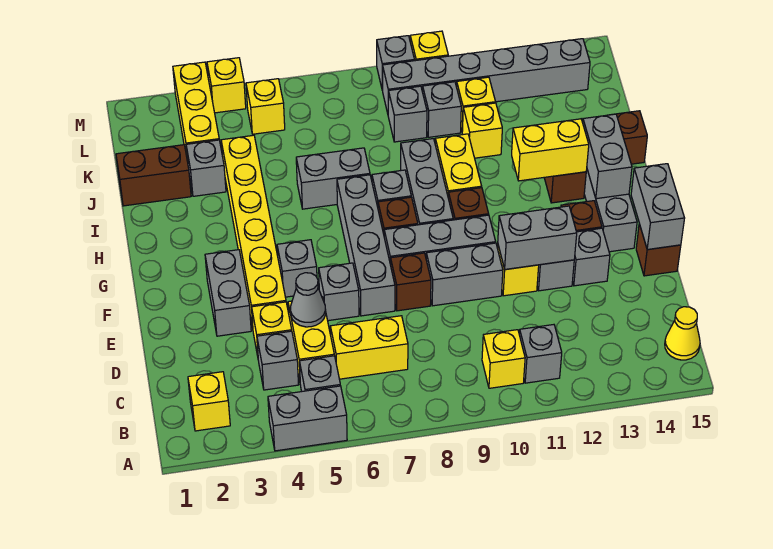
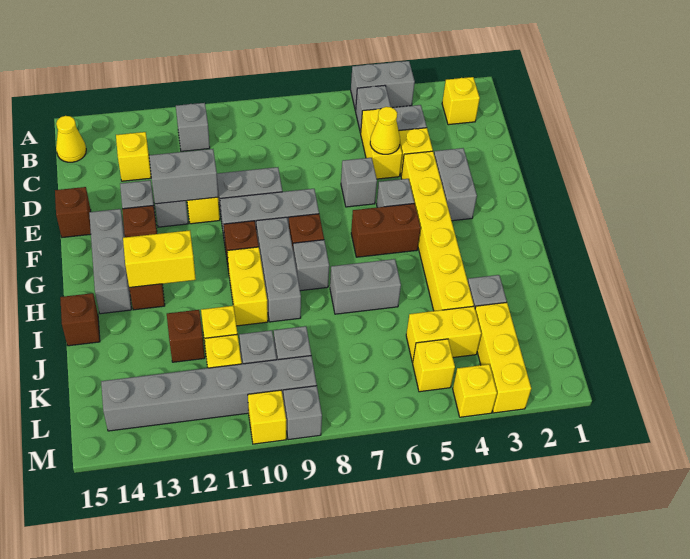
yellow 1x1 brick [482,330,525,388] -> yellow 1x1 brick moved to [116,132,151,181]
yellow 1x2 brick [330,316,408,379] -> yellow 1x2 brick moved to [406,306,481,362]
grey 1x1 cone [291,273,326,327] -> yellow 1x1 cone [370,107,400,154]
grey 1x4 brick [337,175,395,316] -> none
brown 1x1 brick [391,253,431,311] -> brown 1x1 brick moved to [167,310,205,362]
grey 1x2 brick [631,164,685,249] -> none
grey 1x2 brick [583,114,632,199] -> none
brown 1x2 brick [116,145,191,206] -> brown 1x2 brick moved to [351,204,421,257]

